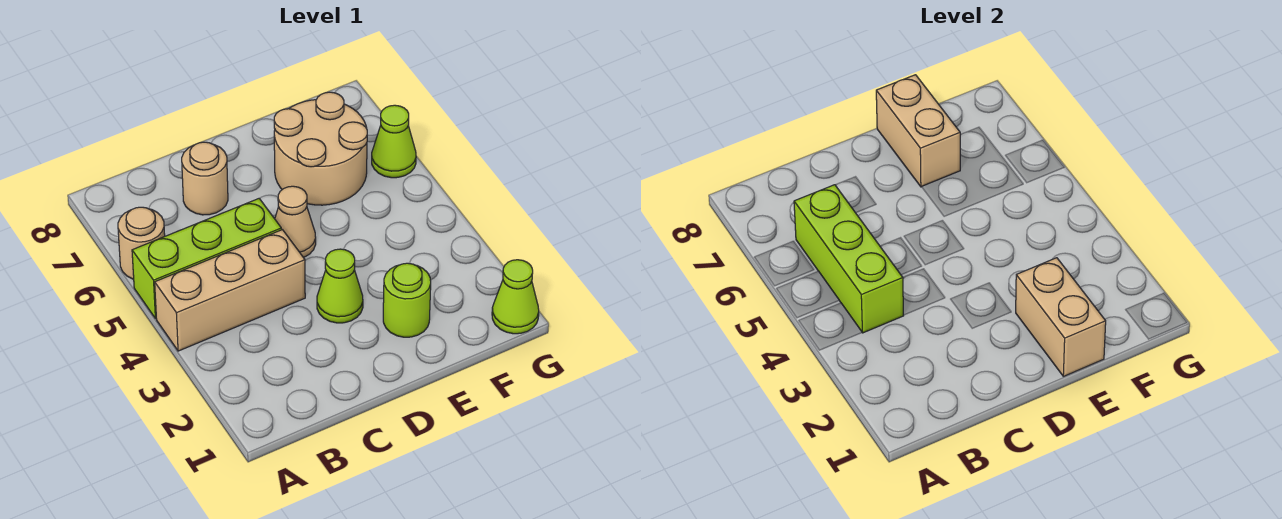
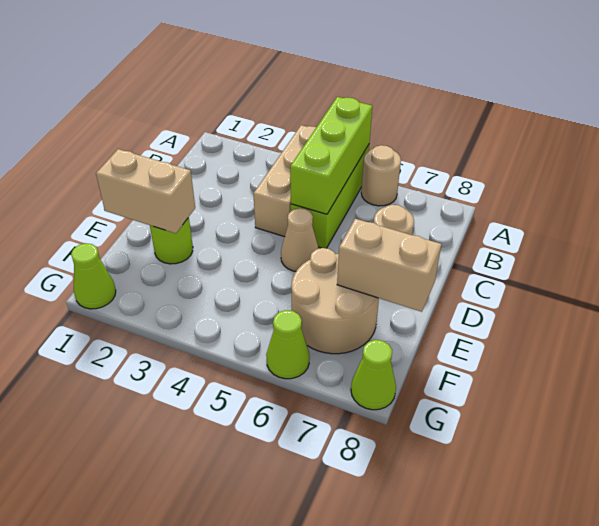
lime 1x3 brick [794,185,904,333] -> lime 1x3 brick turned to [290,97,372,214]
lime 1x1 cone [317,249,363,323] -> lime 1x1 cone moved to [351,340,396,410]

